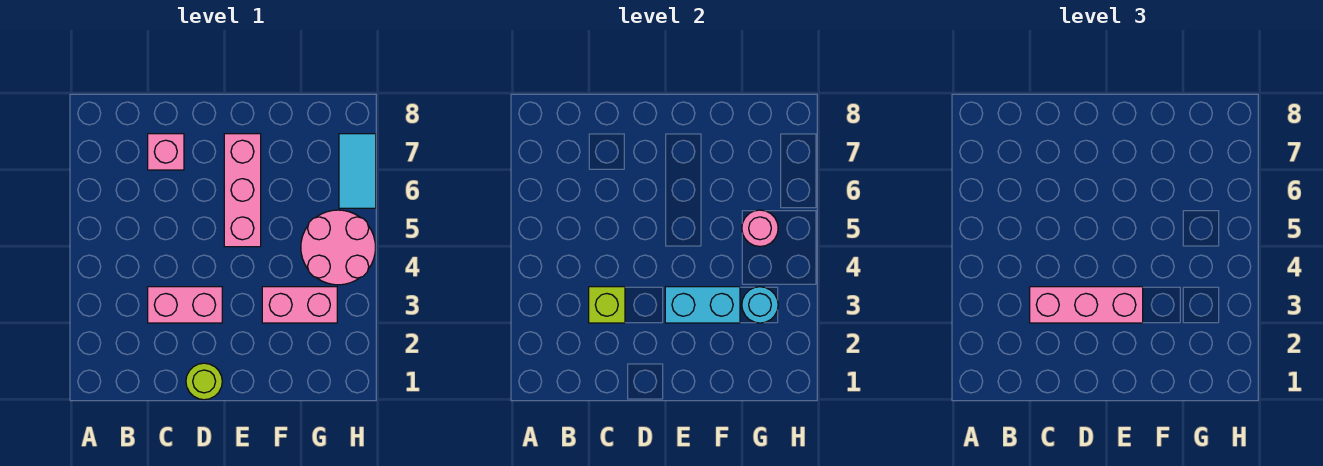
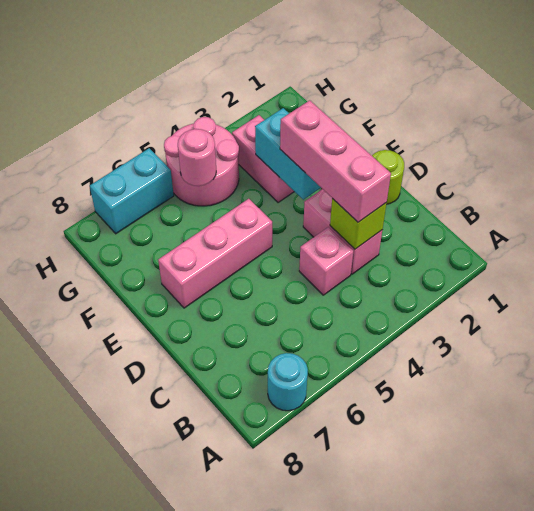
pink 1x1 brick [148,134,184,170] -> pink 1x1 brick moved to [299,227,353,295]
cyan 1x1 round brick [742,287,778,323] -> cyan 1x1 round brick moved to [268,353,308,411]
cyan 1x2 tile [339,134,376,208] -> cyan 1x2 brick [90,148,174,234]

